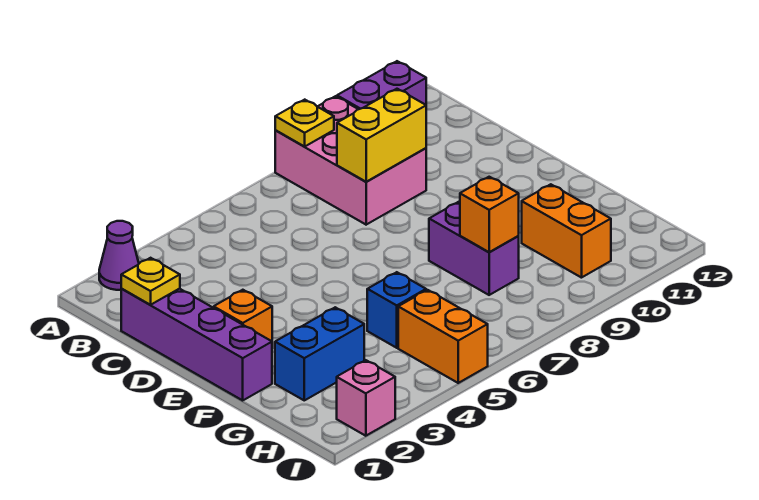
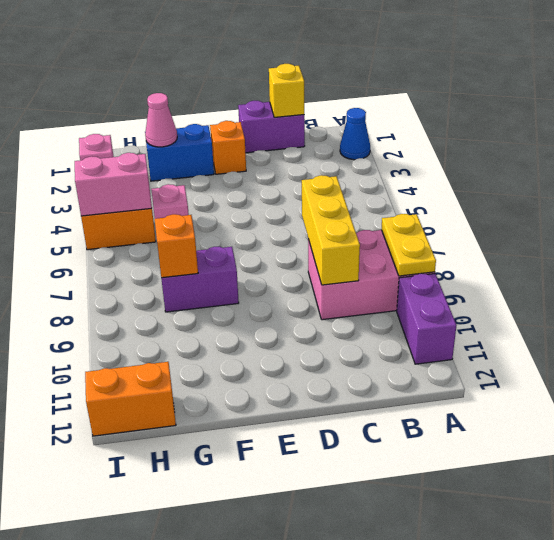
purple 1x1 cone [99,221,139,290] -> blue 1x1 cone [340,108,370,160]
yellow 1x1 plate [275,100,334,146] -> yellow 1x2 plate [381,214,436,276]
purple 1x4 brick [121,289,272,400] -> purple 1x2 brick [238,101,305,153]
yellow 1x1 plate [121,258,180,305] -> yellow 1x1 brick [269,64,304,117]
yellow 1x2 brick [337,89,426,182] -> yellow 1x3 brick [302,175,360,285]
blue 1x2 brick [275,307,364,400] -> blue 1x2 brick turned to [146,124,214,181]
none -> pink 1x1 cone [145,93,177,147]
blue 1x1 brick [367,272,426,348] -> pink 1x1 brick [151,184,189,219]
orange 1x2 brick [522,184,611,278] -> orange 1x2 brick moved to [85,362,176,436]
none -> pink 1x2 brick [75,153,152,216]

